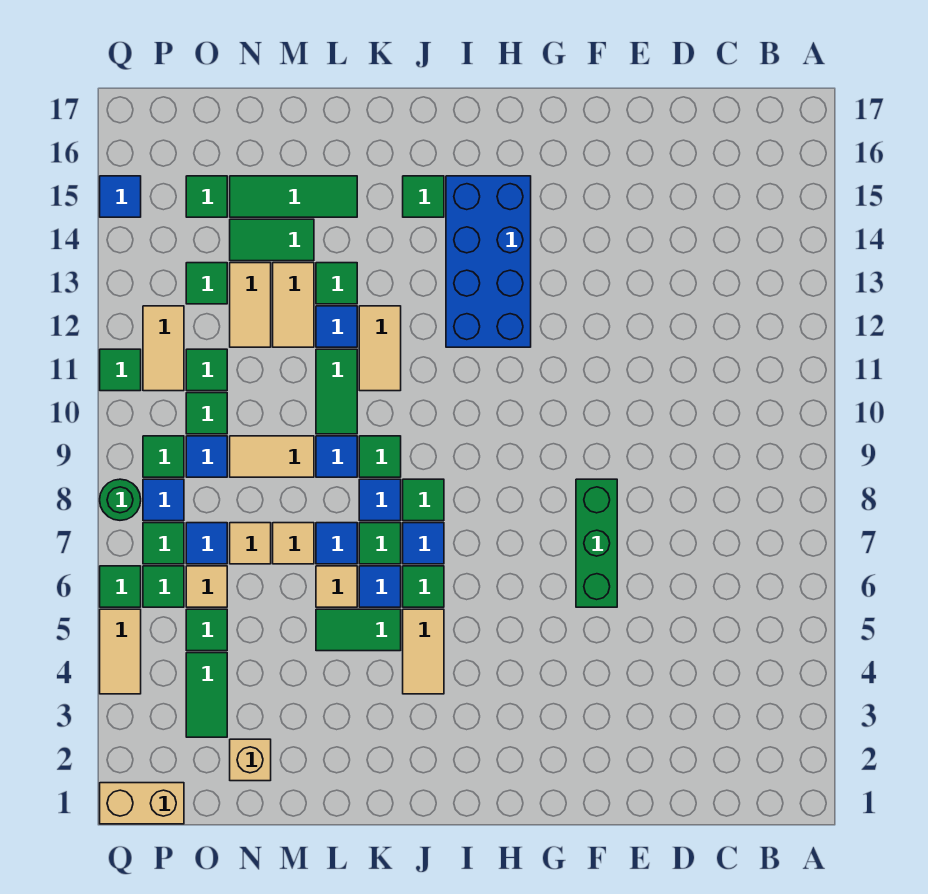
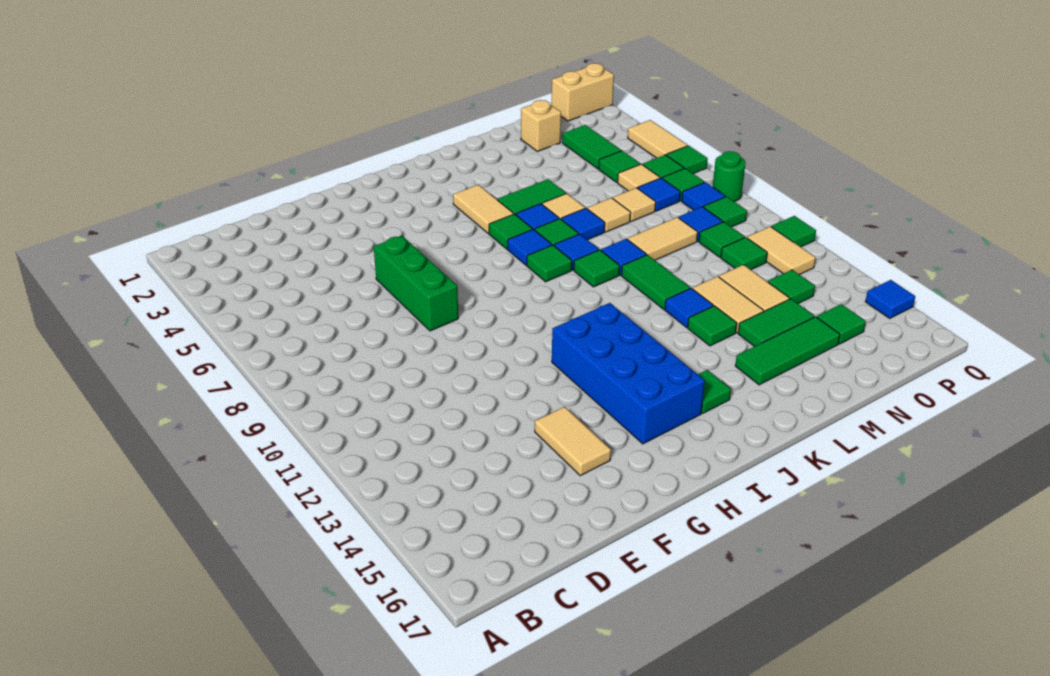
tan 1x2 tile [359,306,401,391] -> tan 1x2 tile moved to [535,407,611,476]

